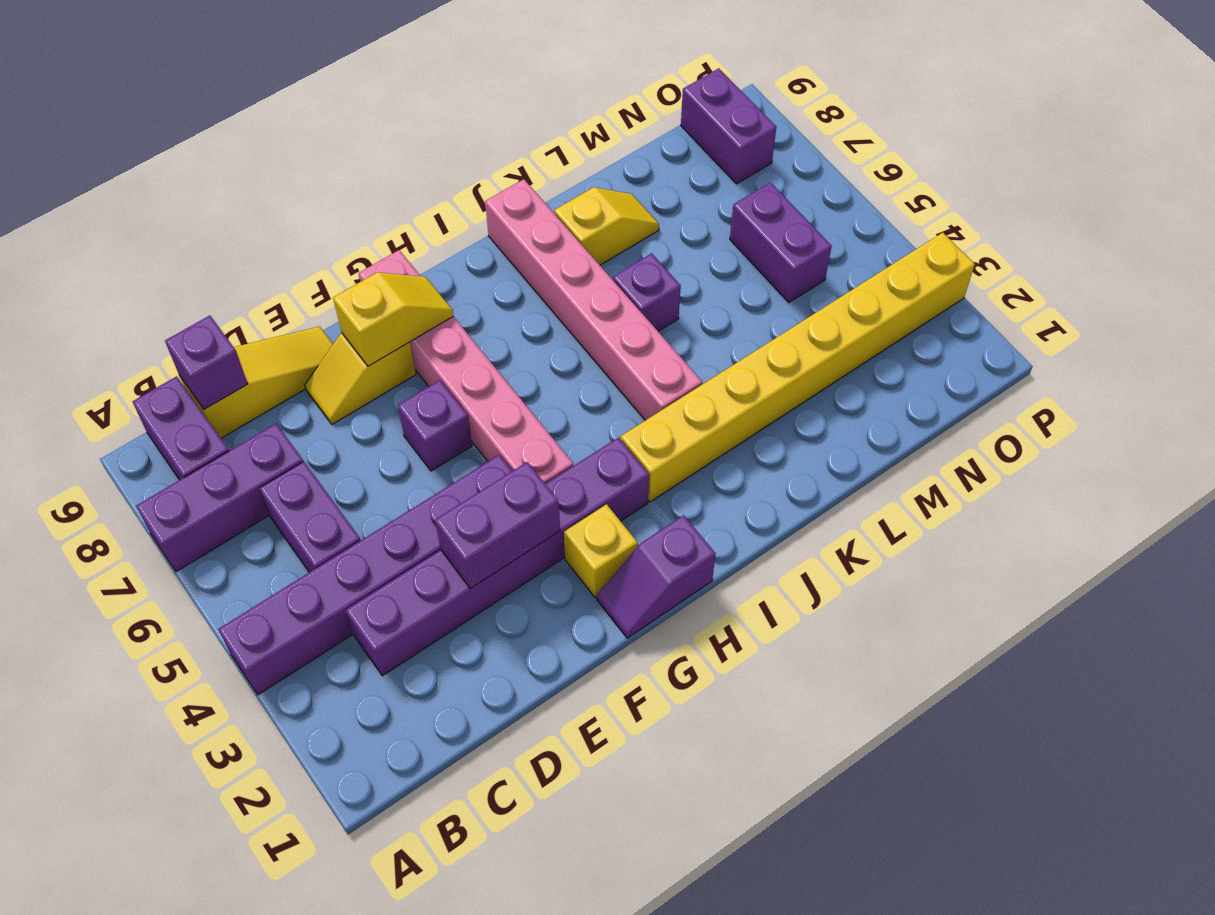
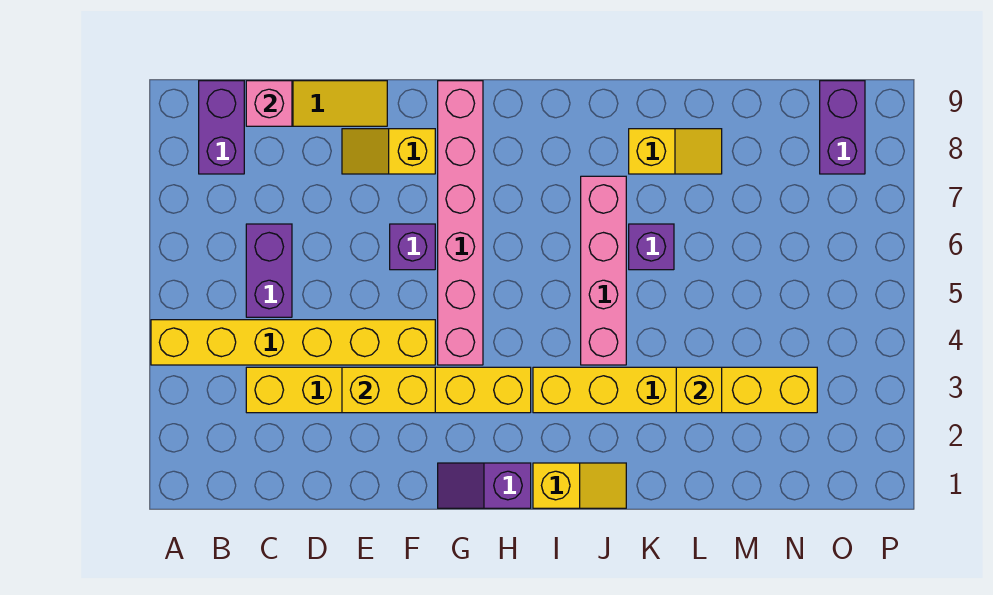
purple 1x6 brick [218,455,512,695] -> yellow 1x6 brick [151,320,435,365]
purple 1x3 brick [136,424,303,572] -> none
purple 1x6 brick [346,438,649,676] -> yellow 1x6 brick [246,367,531,413]
purple 1x1 brick [165,316,248,409] -> pink 1x1 brick [246,81,292,126]
purple 1x2 brick [435,462,560,589] -> yellow 1x2 brick [342,367,435,413]
yellow 1x2 slope [333,272,453,366] -> yellow 1x2 slope moved to [533,463,626,508]
yellow 1x1 brick [564,504,638,598] -> yellow 1x1 brick moved to [676,367,722,413]
yellow 1x8 brick [621,233,975,502] -> yellow 1x6 brick [533,367,817,413]
pink 1x6 brick [485,179,702,420] -> pink 1x4 brick [581,176,626,365]
purple 1x2 brick [730,182,832,303] -> none

